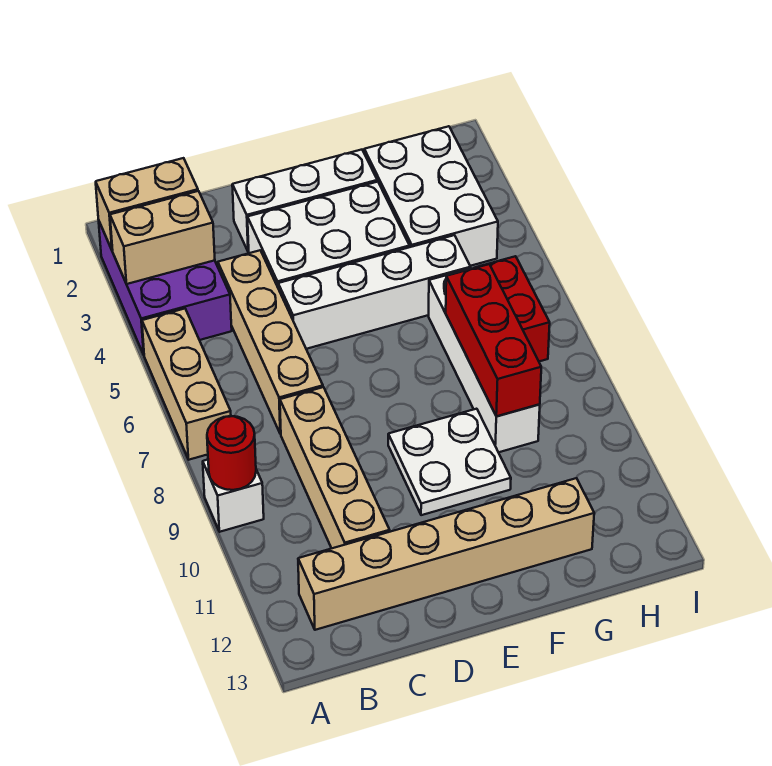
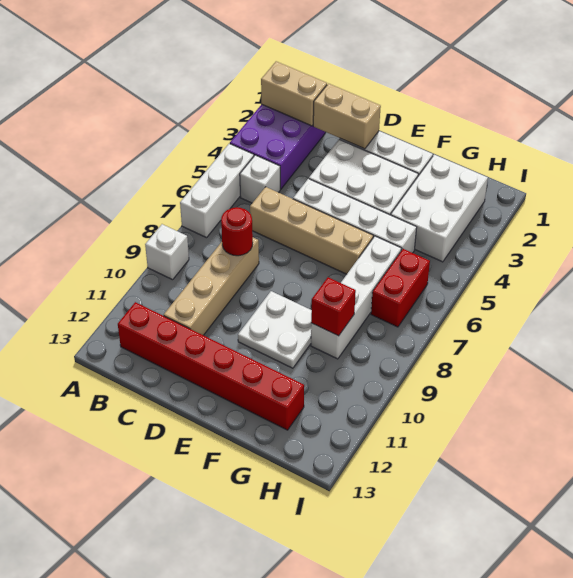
tan 1x2 brick [110,191,215,284] -> tan 1x2 brick moved to [313,84,381,149]
tan 1x3 brick [142,309,231,460] -> white 1x3 brick [180,144,254,238]
red 1x1 round brick [207,416,256,490] -> red 1x1 round brick moved to [221,207,253,256]
none -> white 1x1 brick [240,155,280,203]
tan 1x6 brick [298,478,594,630] -> red 1x6 brick [118,302,304,430]
tan 1x4 brick [218,250,323,434] -> tan 1x4 brick turned to [250,187,373,274]
red 1x3 brick [446,264,541,416] -> red 1x1 brick [311,277,356,336]

